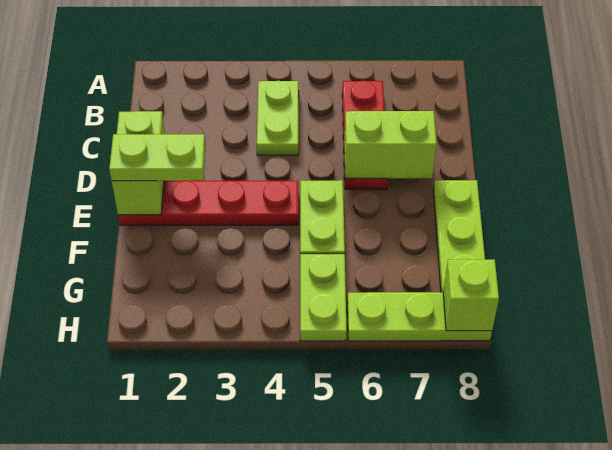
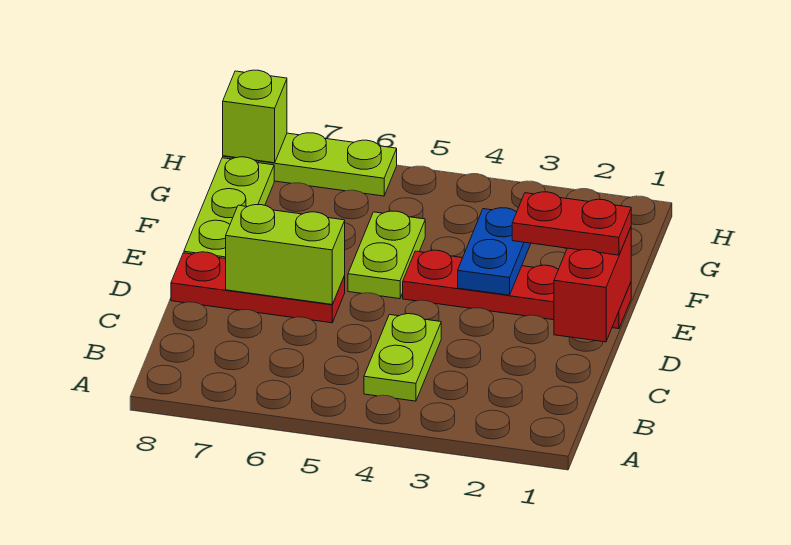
red 1x3 plate [342,80,388,189] -> red 1x3 plate turned to [171,252,345,323]
lime 1x2 brick [112,111,165,215] -> red 1x2 brick [554,228,631,342]
lime 1x2 plate [109,134,205,181] -> red 1x2 plate [512,192,631,255]
none -> blue 1x2 plate [458,208,531,295]
lime 1x2 plate [300,254,347,341] -> none

